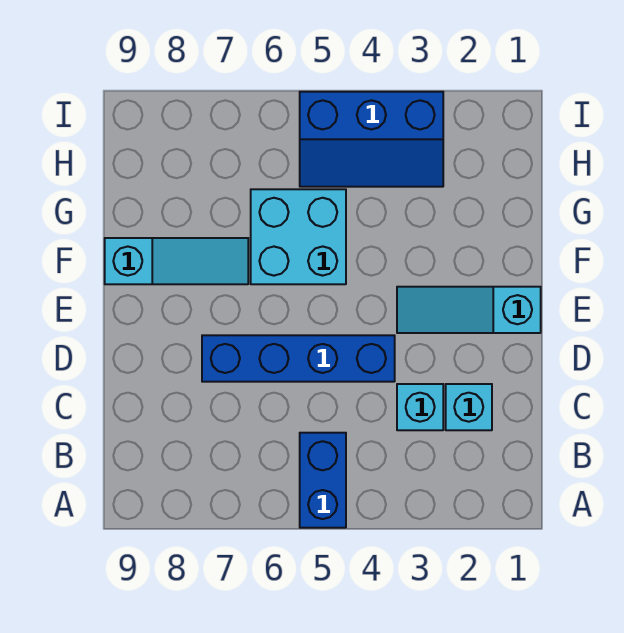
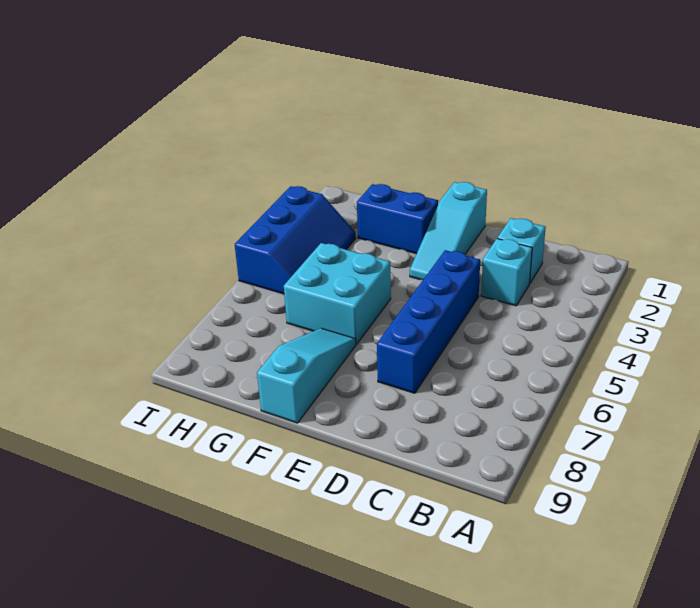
blue 1x2 brick [300,433,346,528] -> blue 1x2 brick moved to [357,184,438,254]

